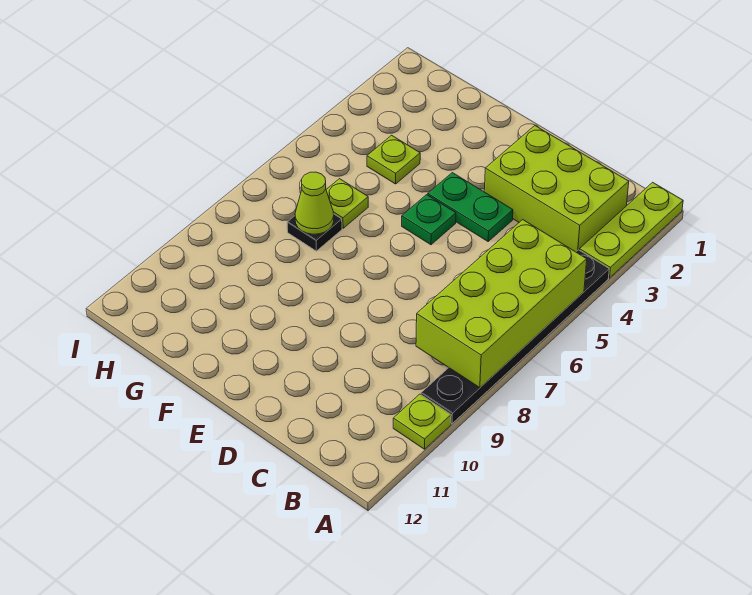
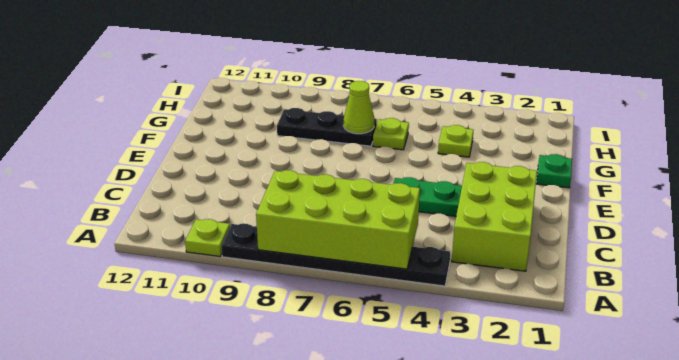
lime 1x3 plate [580,182,683,278] -> none
green 1x2 plate [428,173,513,241] -> green 1x2 plate turned to [393,177,462,216]
green 1x1 plate [402,195,456,245] -> green 1x1 plate moved to [536,154,572,188]
black 1x1 plate [287,214,342,251] -> black 1x3 plate [277,108,377,146]

